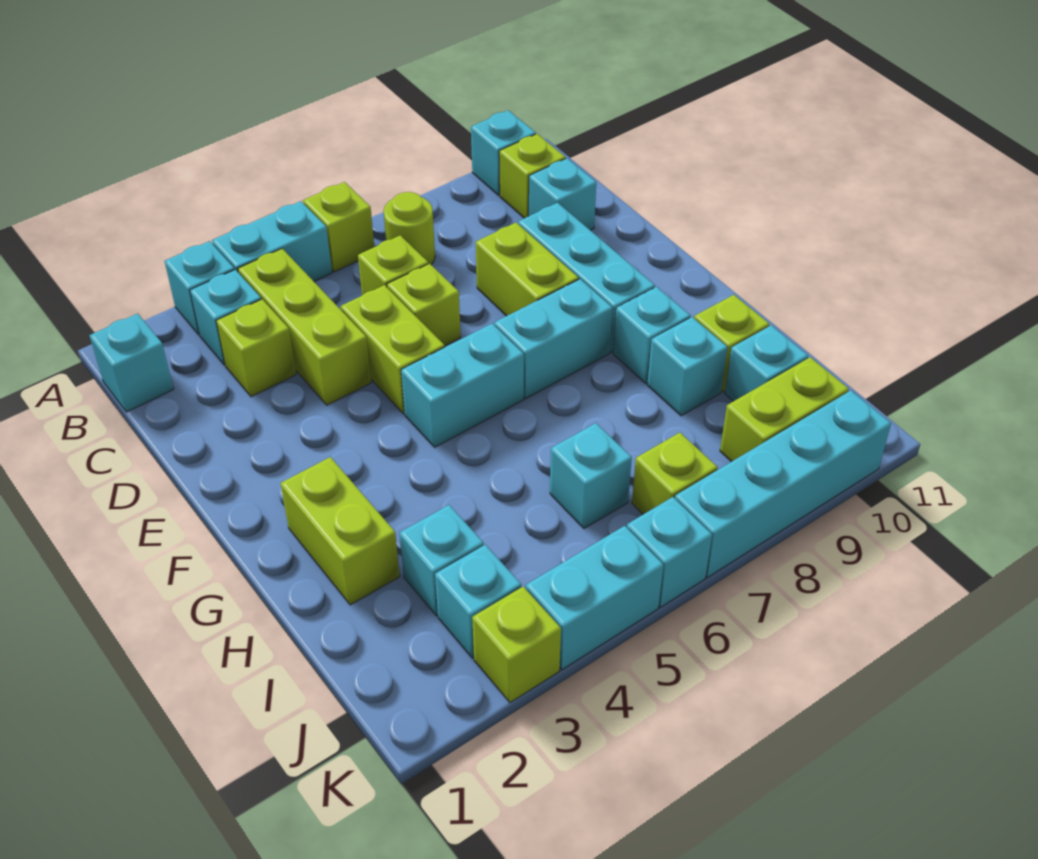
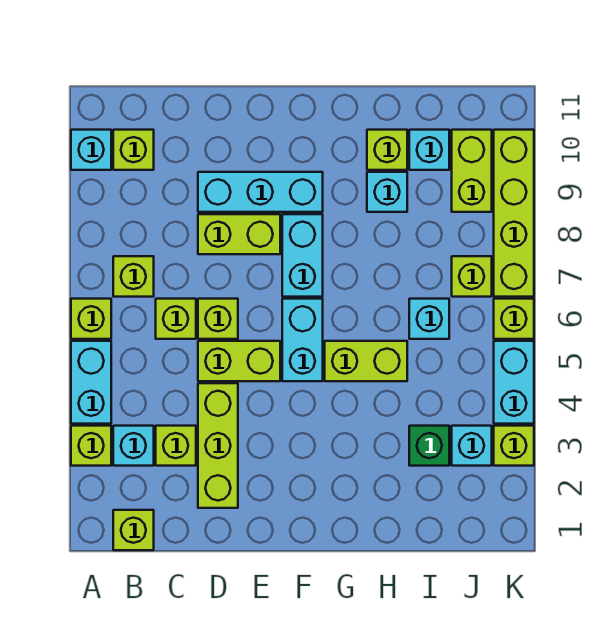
cyan 1x1 brick [165,241,235,335] -> lime 1x1 brick [71,426,111,466]
cyan 1x1 brick [89,314,174,412] -> lime 1x1 brick [113,510,154,550]
lime 1x3 brick [238,249,371,405] -> lime 1x3 brick turned to [198,383,238,508]
lime 1x1 round brick [383,192,435,265] -> lime 1x1 brick [113,256,154,297]
cyan 1x1 brick [529,158,596,230] -> none
lime 1x2 brick [280,457,400,605] -> lime 1x2 brick moved to [325,341,407,381]
cyan 1x1 brick [613,287,690,383] -> none
cyan 1x1 brick [400,505,484,616] -> green 1x1 brick [409,426,449,466]
cyan 1x1 brick [627,497,712,607] -> lime 1x1 brick [494,299,534,339]
cyan 1x4 brick [675,391,891,577] -> lime 1x4 brick [494,130,534,297]

